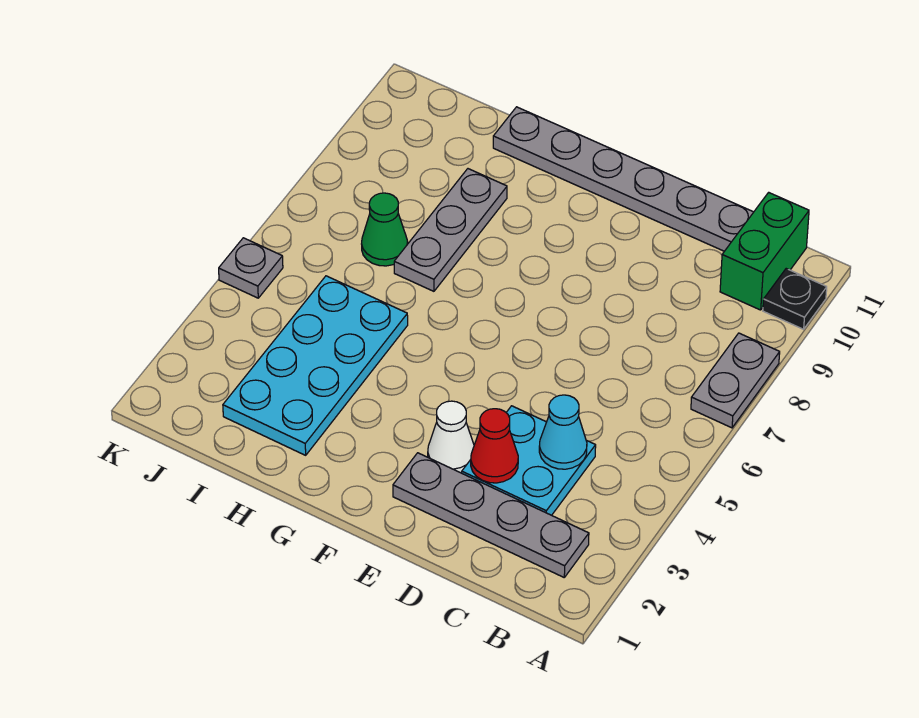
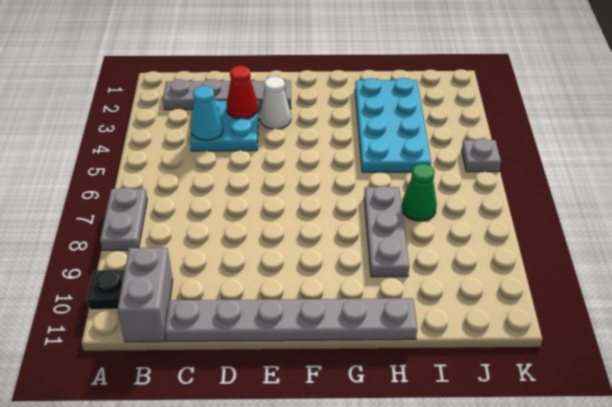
green 1x2 brick [720,192,809,310] -> grey 1x2 brick [117,247,173,342]

